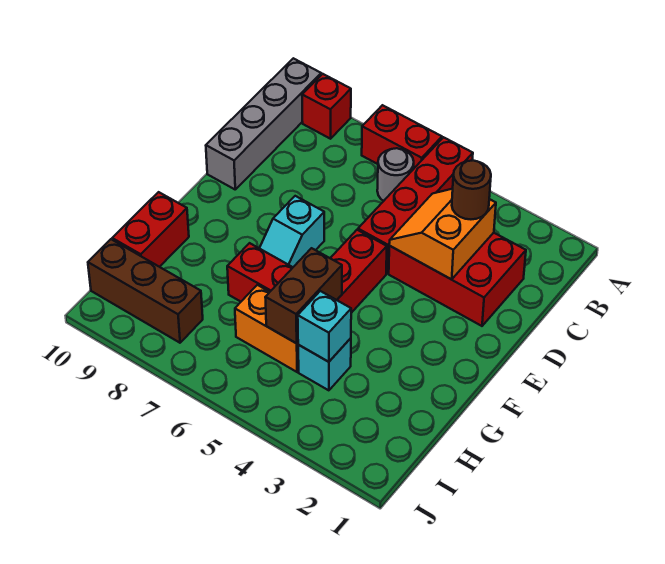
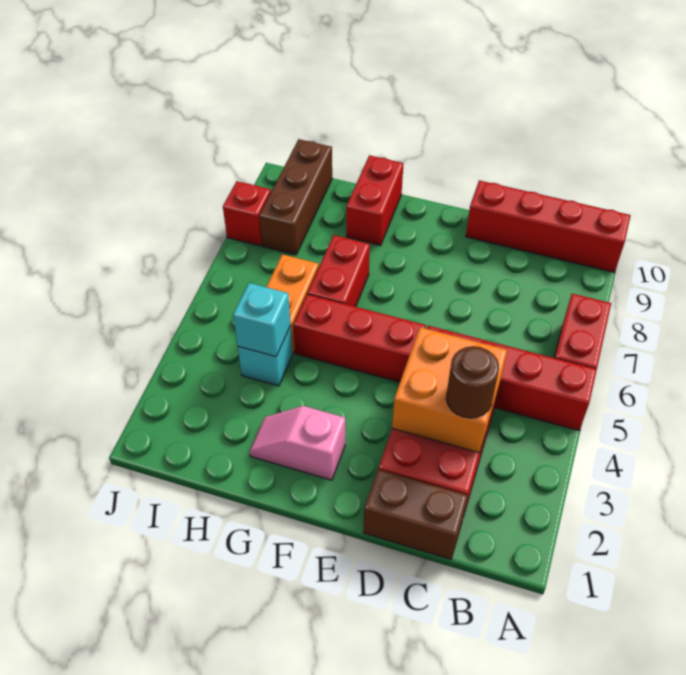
red 1x1 brick [302,74,351,139] -> red 1x1 brick moved to [223,181,271,246]
grey 1x4 brick [206,58,321,189] -> red 1x4 brick [466,180,631,272]
grey 1x1 round brick [377,148,414,201] -> none
orange 2x2 slope [389,189,496,279] -> orange 2x2 brick [392,327,507,453]
cyan 1x2 slope [259,196,324,267] -> none
none -> pink 1x2 slope [250,406,345,480]
brown 1x2 brick [265,248,342,343] -> brown 1x2 brick moved to [363,469,468,559]
red 1x2 brick [112,192,189,267] -> red 1x2 brick turned to [346,155,403,246]

